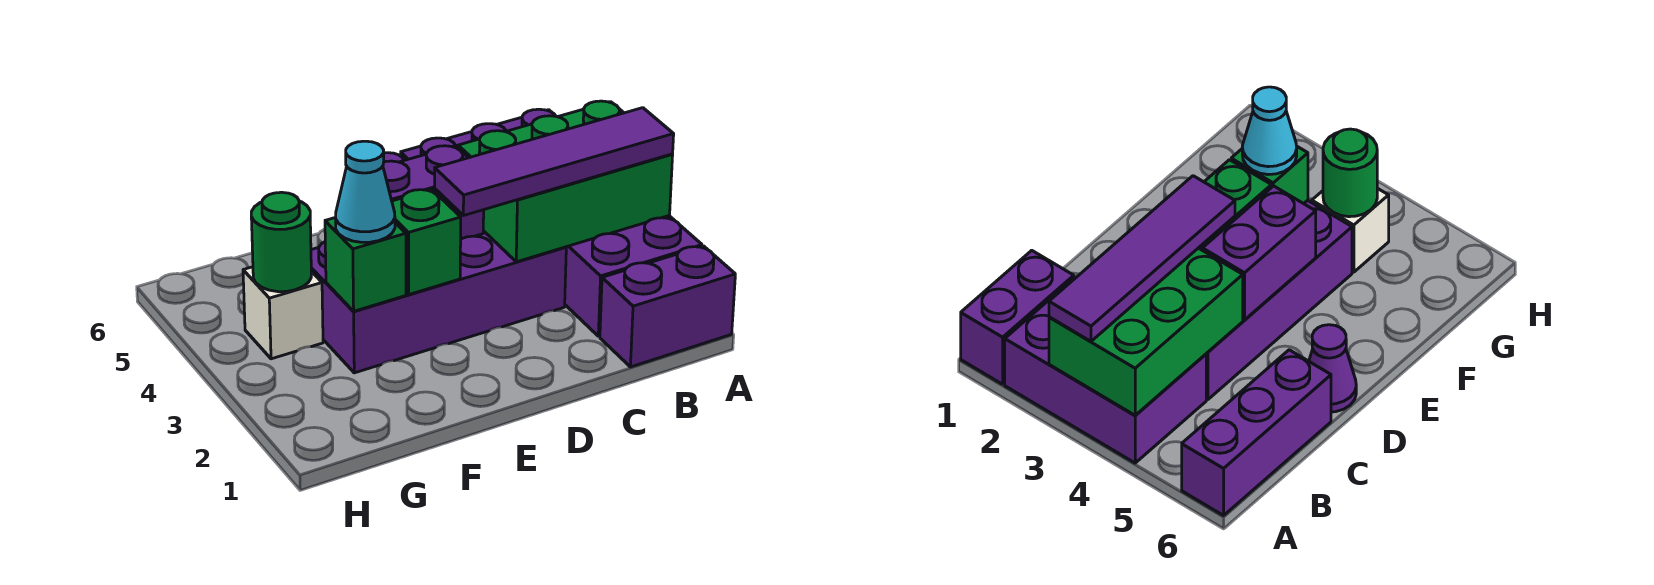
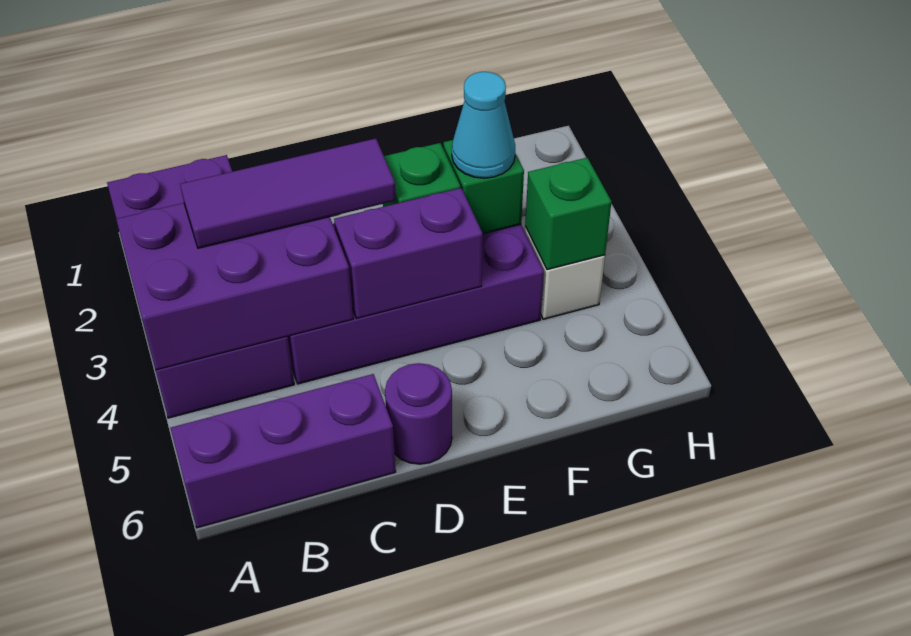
green 2x3 brick [458,101,673,262] -> purple 2x3 brick [116,203,353,370]
purple 1x4 tile [435,108,674,216] -> purple 1x3 tile [180,139,396,248]
purple 1x1 cone [1309,325,1356,412] -> purple 1x1 round brick [385,363,452,464]
green 1x1 round brick [251,192,311,292] -> green 1x1 brick [525,158,612,270]

